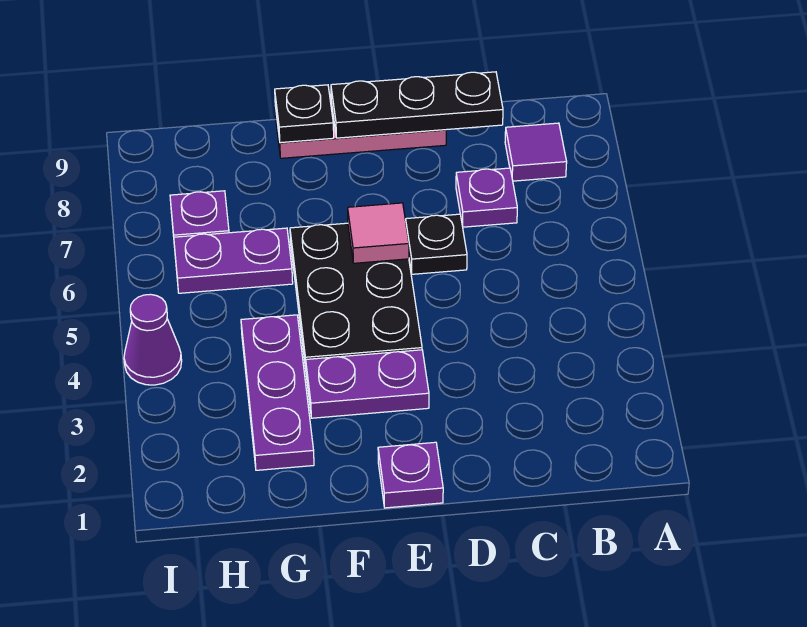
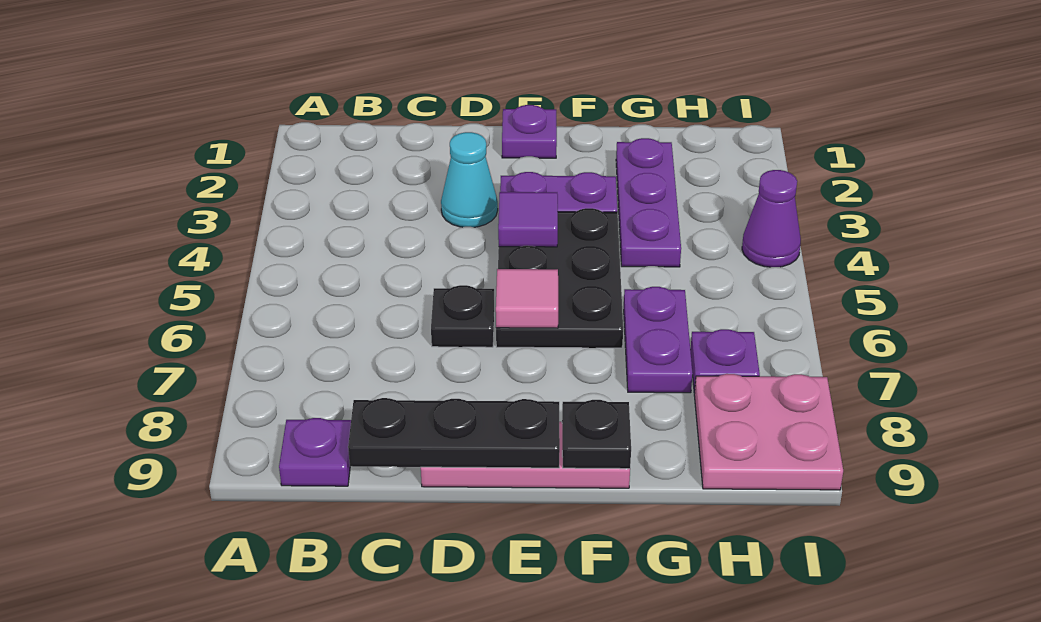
purple 1x1 tile [505,123,567,181] -> purple 1x1 tile moved to [498,192,558,247]
purple 1x1 plate [456,168,517,227] -> purple 1x1 plate moved to [279,418,351,486]
none -> cyan 1x1 cone [441,132,498,227]
purple 1x2 plate [174,228,293,293] -> purple 1x2 plate turned to [624,287,693,393]
none -> pink 2x2 plate [694,374,843,490]

